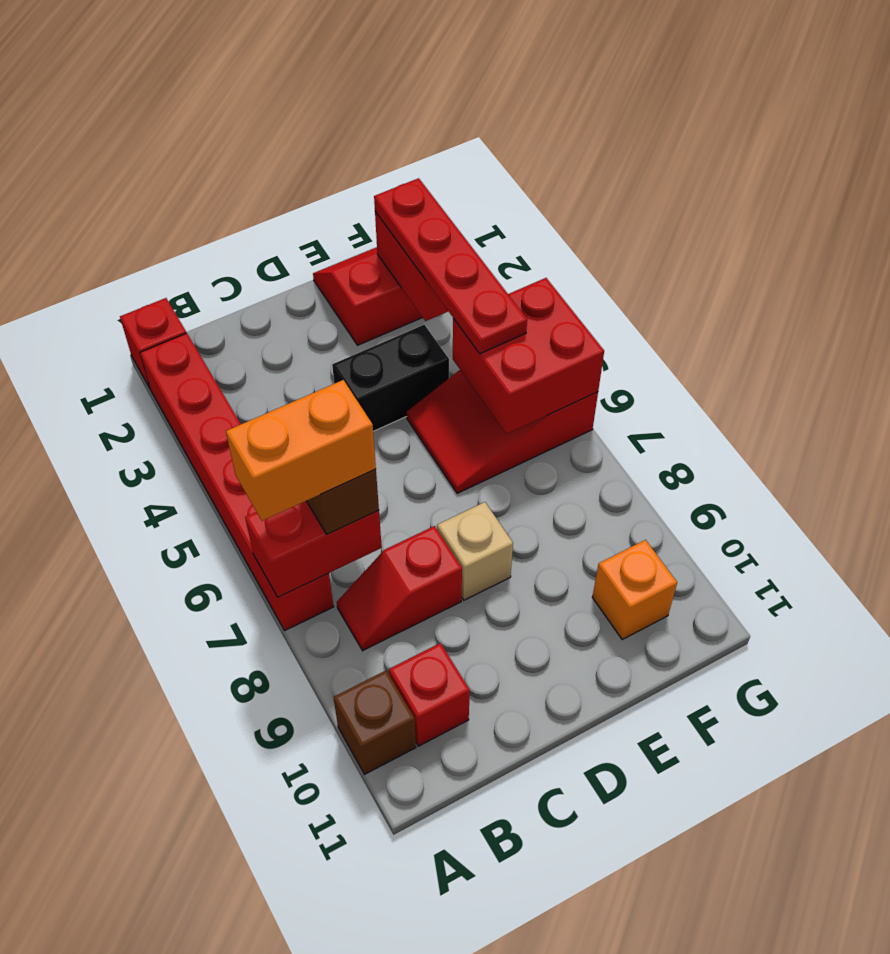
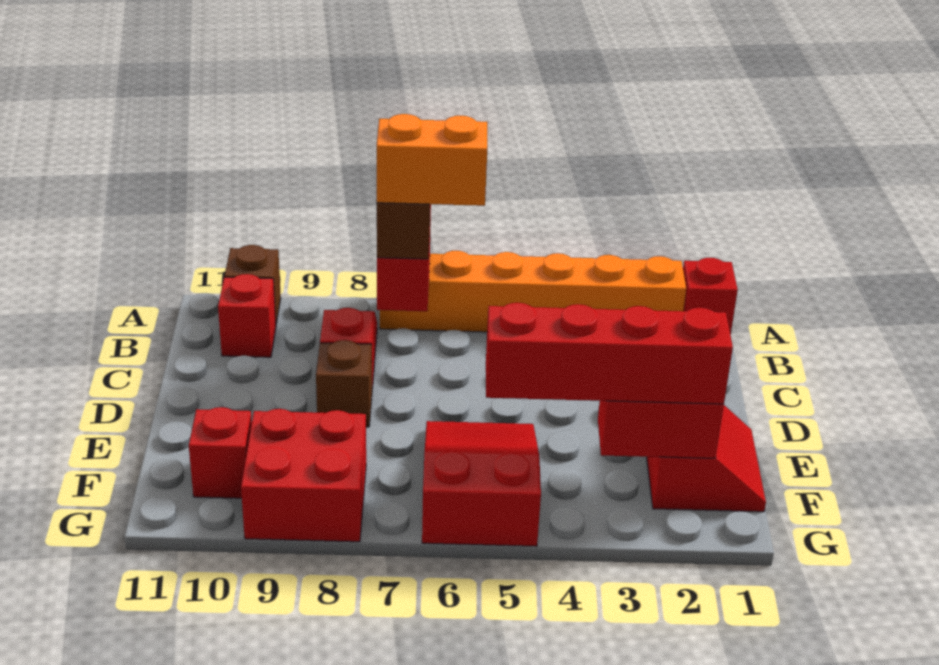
red 1x6 brick [140,333,334,631] -> orange 1x6 brick [380,251,686,332]
orange 1x2 brick [226,380,376,521] -> orange 1x2 brick turned to [377,114,487,206]
black 1x2 brick [332,325,449,431] -> none
tan 1x1 brick [437,502,513,600] -> brown 1x1 brick [316,340,372,427]
red 1x4 plate [374,178,527,354] -> red 1x4 brick [486,303,733,404]
red 2x2 brick [453,278,604,434] -> red 2x2 brick moved to [241,409,366,542]
orange 1x1 brick [592,540,677,639] -> red 1x1 brick [189,407,252,498]

